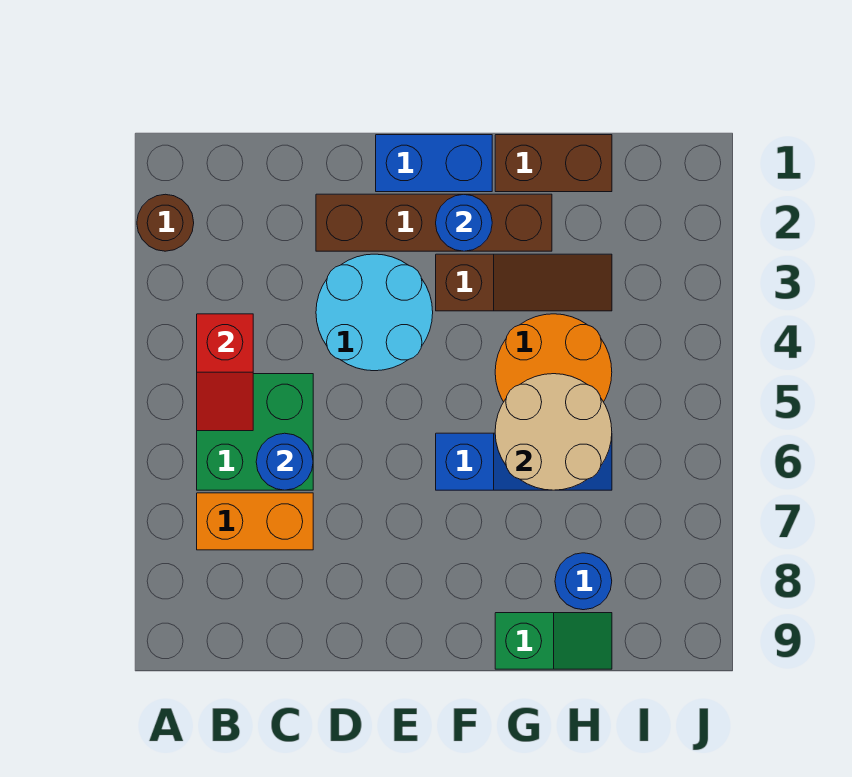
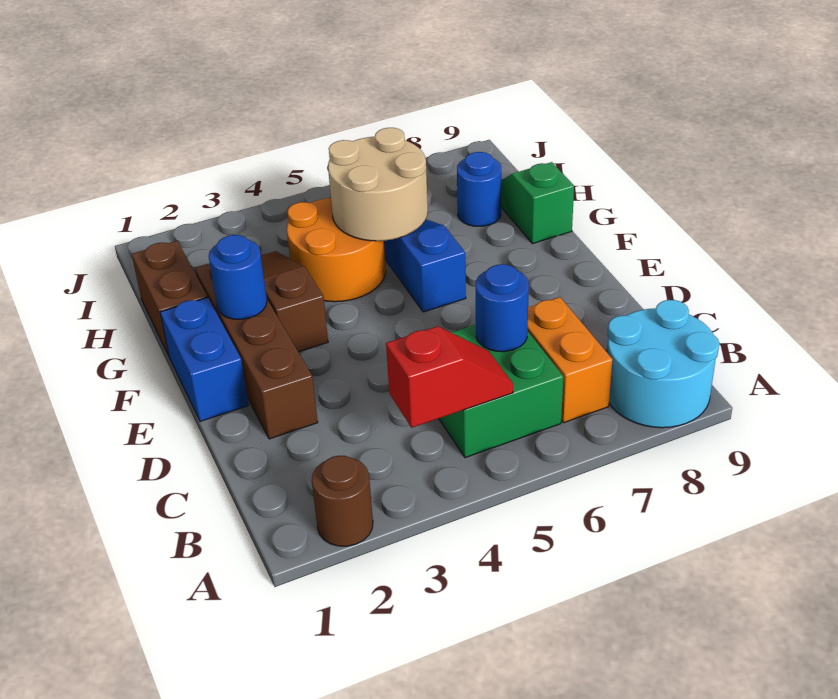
cyan 2x2 round brick [316,254,433,371] -> cyan 2x2 round brick moved to [607,300,719,428]

